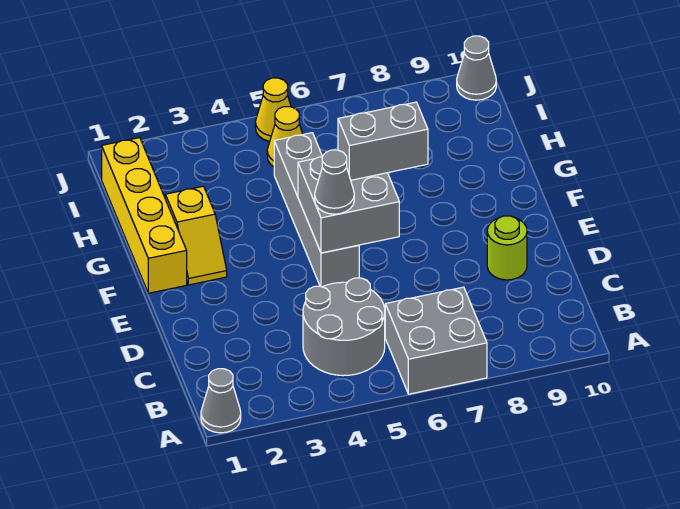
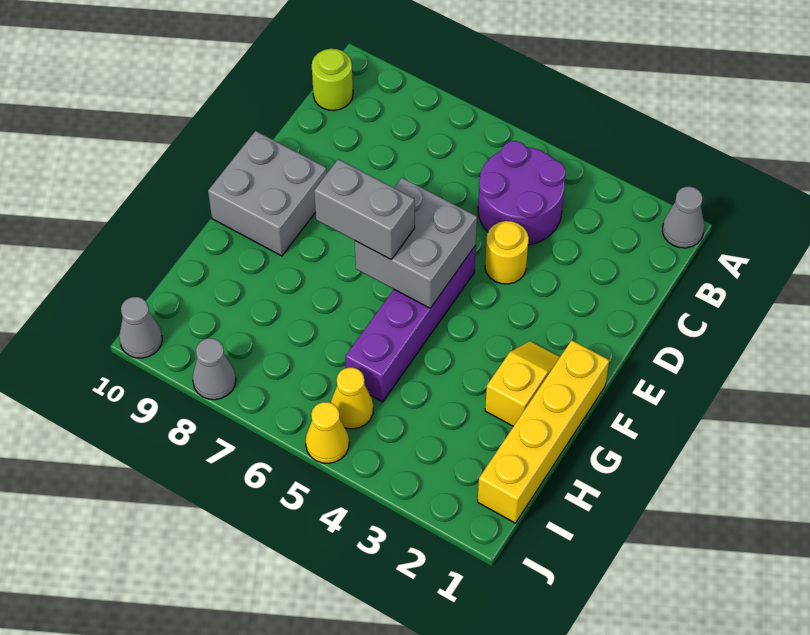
grey 2x2 brick [385,287,487,394] -> grey 2x2 brick moved to [208,131,327,256]
grey 2x2 round brick [303,278,385,376] -> purple 2x2 round brick [478,141,566,245]
none -> yellow 1x1 round brick [485,221,529,284]
lime 1x1 round brick [487,216,527,280] -> lime 1x1 round brick moved to [312,49,353,111]
grey 1x4 brick [274,133,359,287] -> purple 1x4 brick [345,246,476,402]
grey 1x1 cone [315,150,354,214] -> grey 1x1 cone moved to [193,338,236,400]

